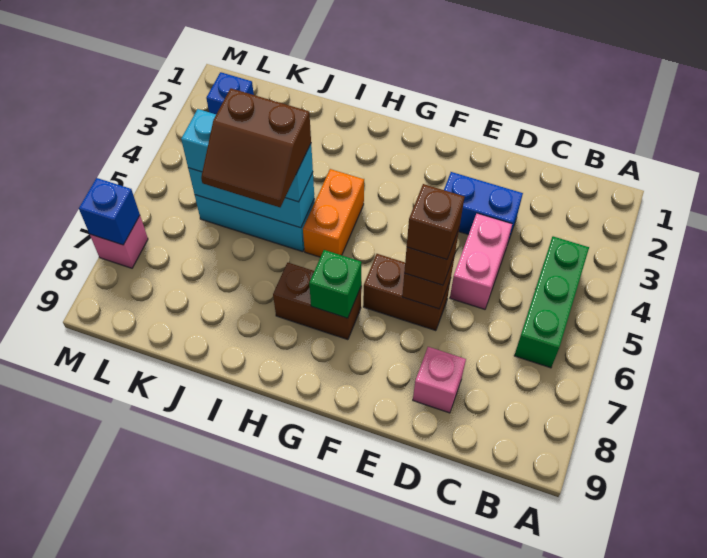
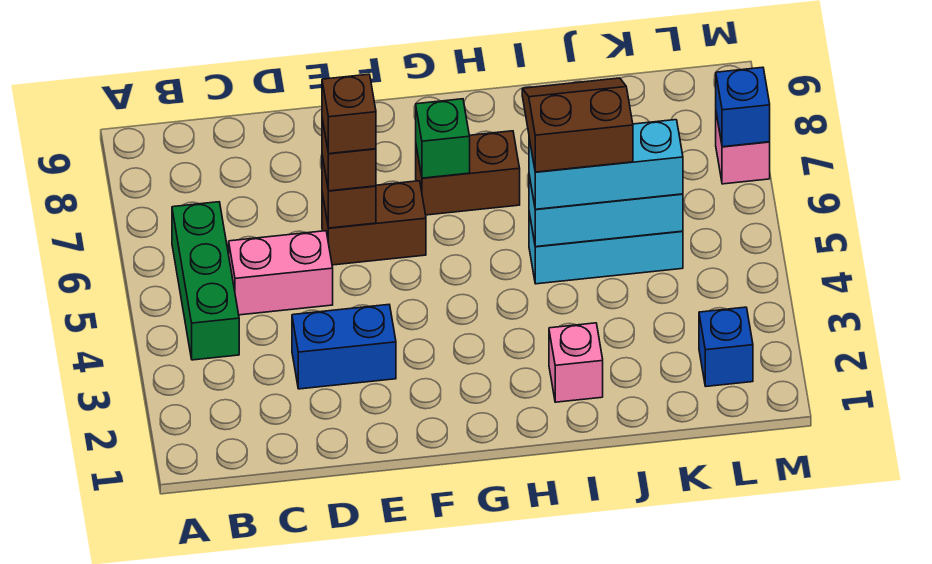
pink 1x2 brick [450,214,512,309] -> pink 1x2 brick turned to [229,231,333,315]
pink 1x1 brick [413,347,466,413] -> pink 1x1 brick moved to [549,323,603,402]
orange 1x2 brick [303,169,364,257] -> none

